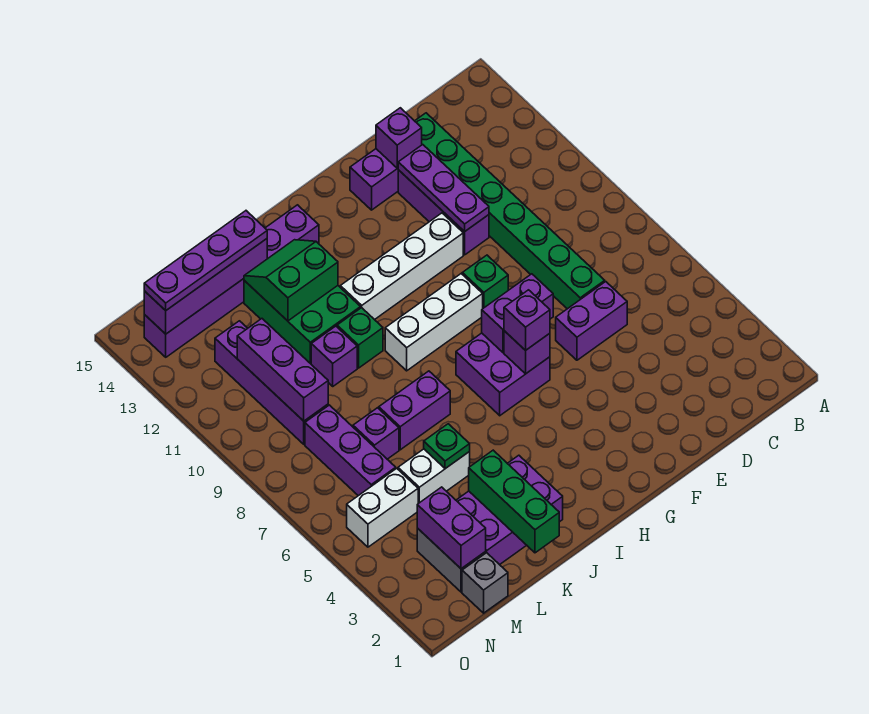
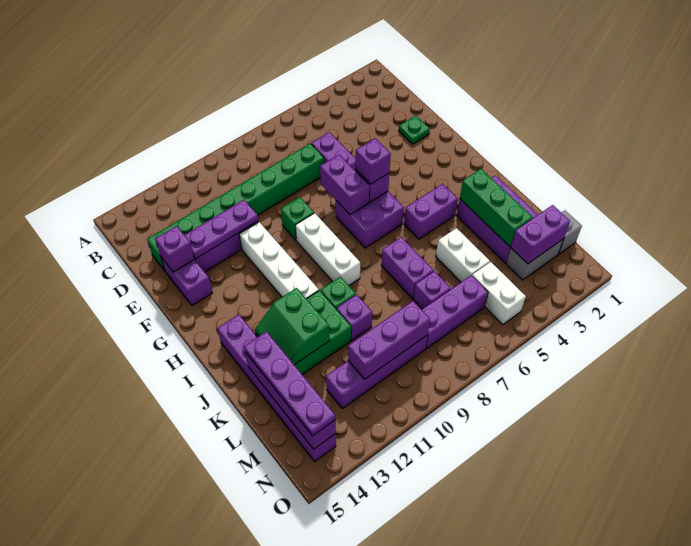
none -> purple 1x2 brick [404,184,458,239]
green 1x3 brick [469,450,559,553] -> green 1x3 brick turned to [460,169,533,246]
green 1x1 plate [424,424,470,469] -> green 1x1 plate moved to [399,116,430,144]

